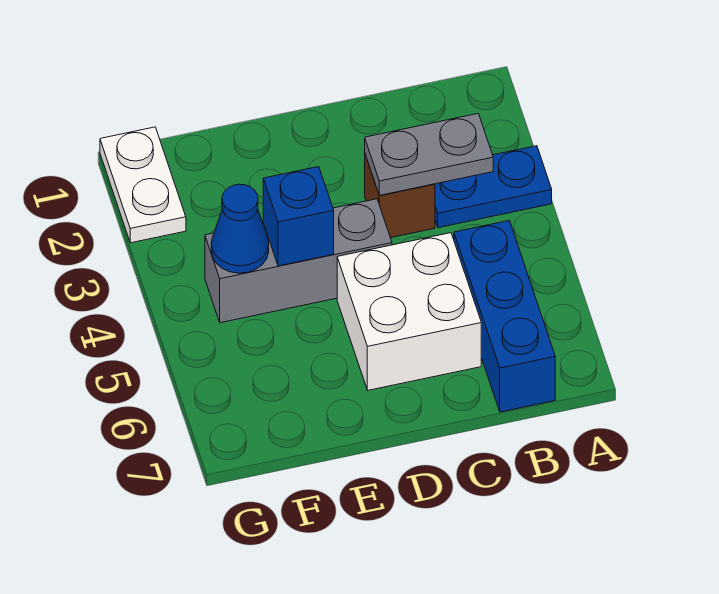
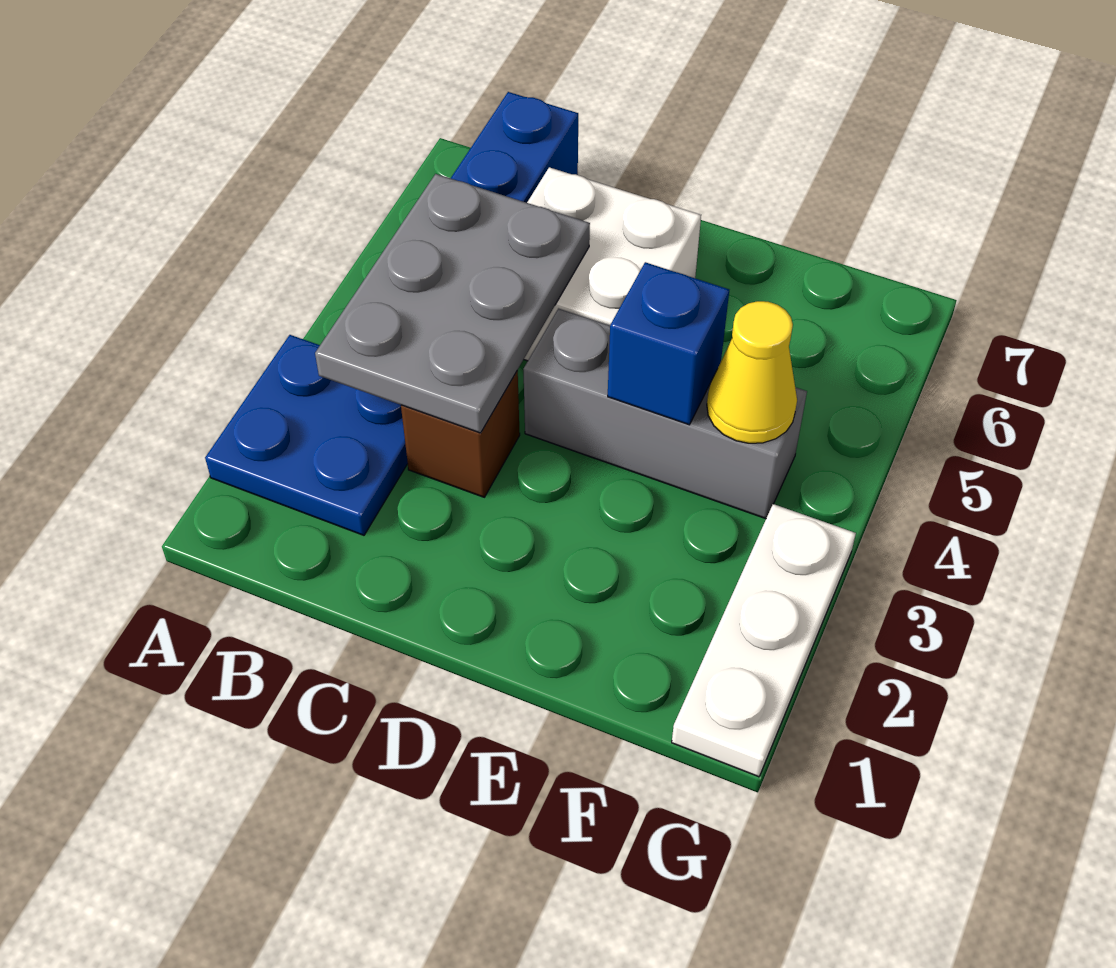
blue 1x2 plate [435,146,552,228] -> blue 2x2 plate [205,335,408,535]
grey 1x2 plate [365,114,493,195] -> grey 2x3 plate [315,174,590,433]
blue 1x1 cone [211,184,269,273] -> yellow 1x1 cone [707,301,797,443]
white 1x2 plate [100,127,186,243] -> white 1x3 plate [672,504,856,777]

